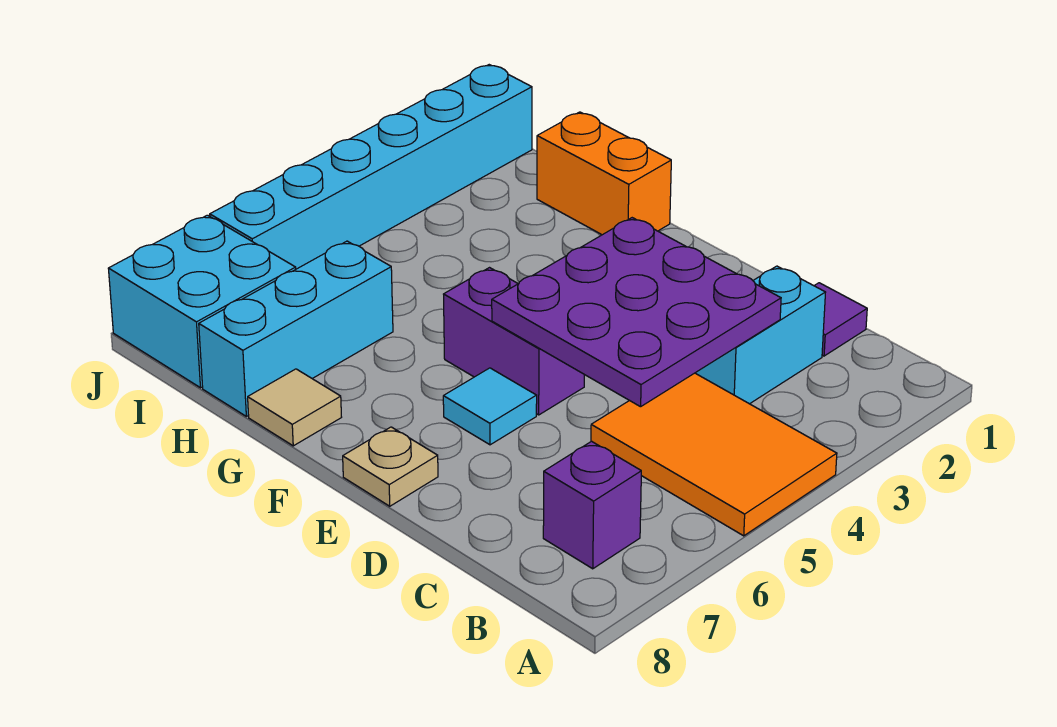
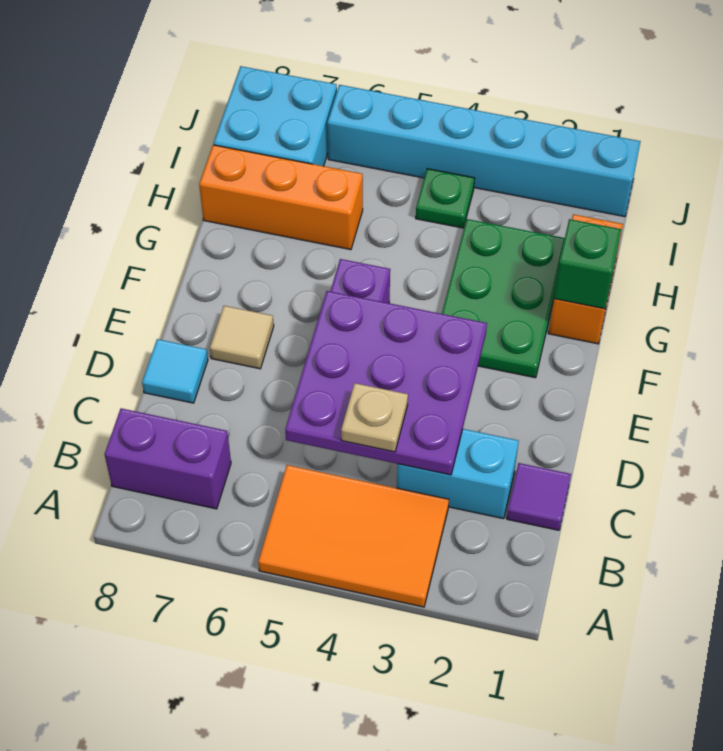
orange 2x3 tile [591,373,837,536] -> orange 2x3 tile turned to [258,465,449,607]
purple 1x1 brick [543,441,641,569] -> purple 1x2 brick [105,408,231,509]
cyan 1x1 tile [443,368,537,445] -> cyan 1x1 tile moved to [142,339,208,403]
tan 1x1 plate [343,427,438,506] -> tan 1x1 plate moved to [341,383,408,452]
none -> green 2x3 plate [442,219,565,378]
none -> green 1x1 brick [554,219,621,309]
tan 1x1 tile [248,369,341,446] -> tan 1x1 tile moved to [210,306,274,369]
cyan 1x3 brick [199,241,393,416] -> orange 1x3 brick [199,145,363,250]
none -> green 1x1 plate [416,169,475,228]

